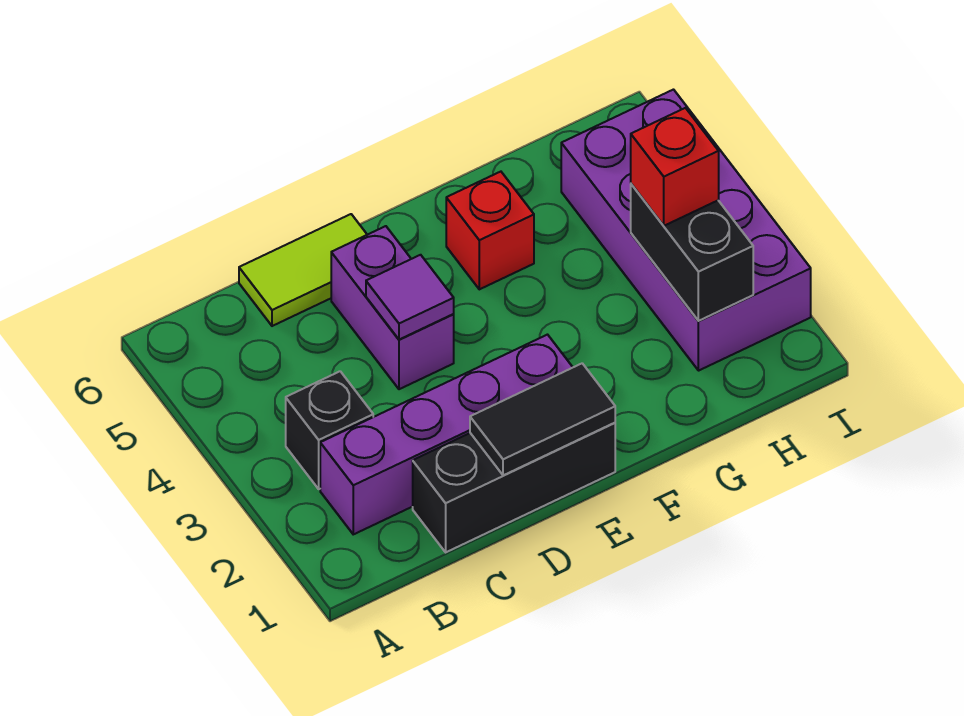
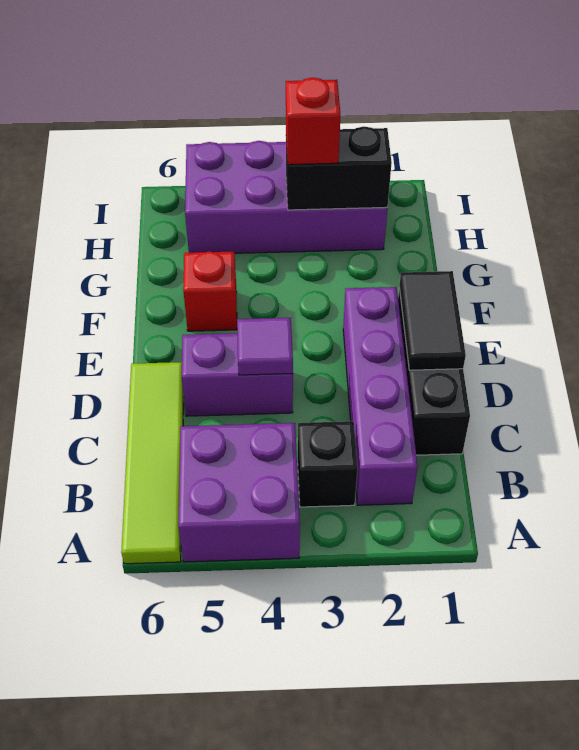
none -> purple 2x2 brick [178,423,300,562]
lime 1x2 tile [239,214,367,326] -> lime 1x4 tile [121,362,184,564]

